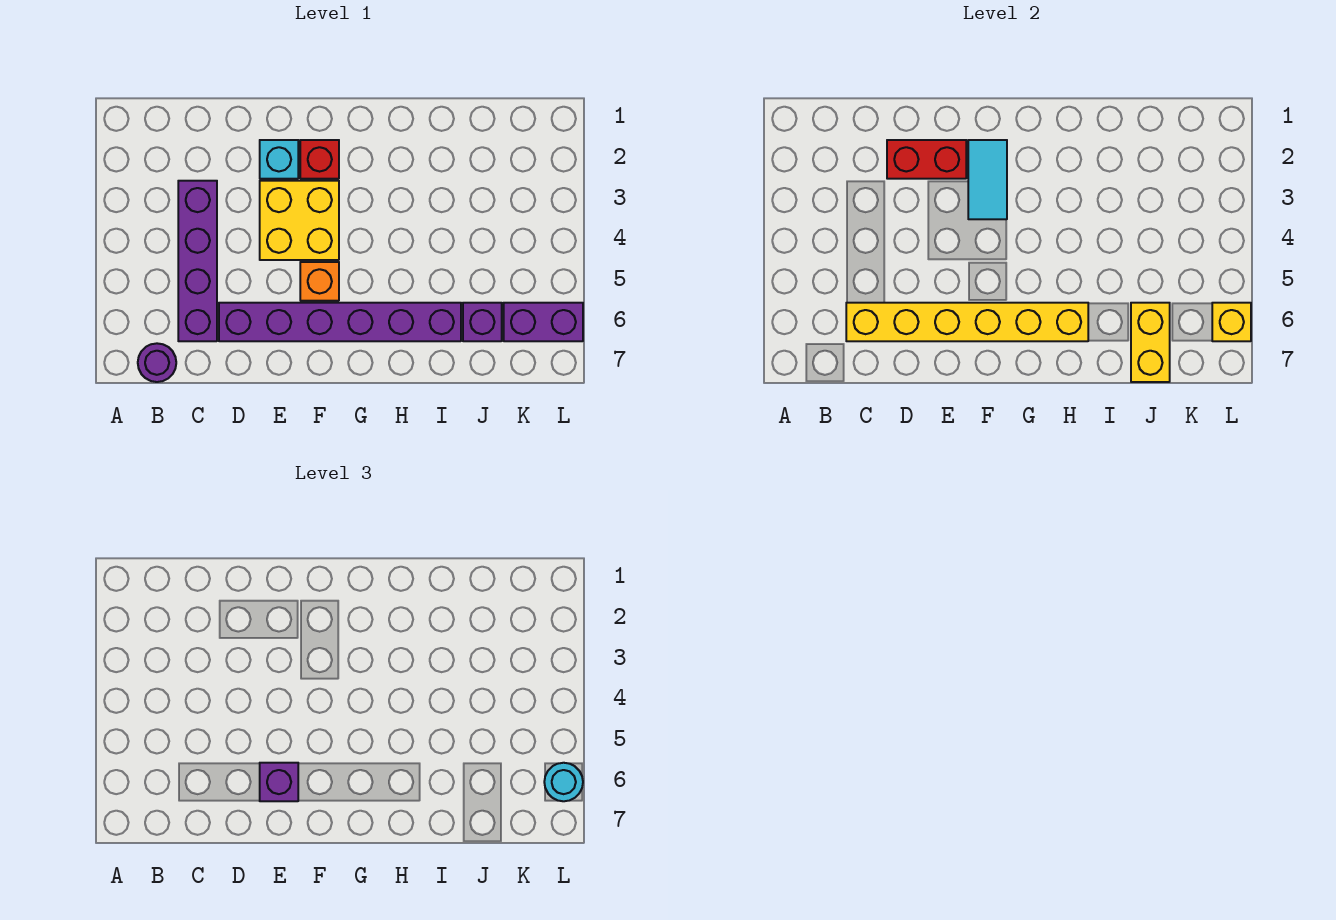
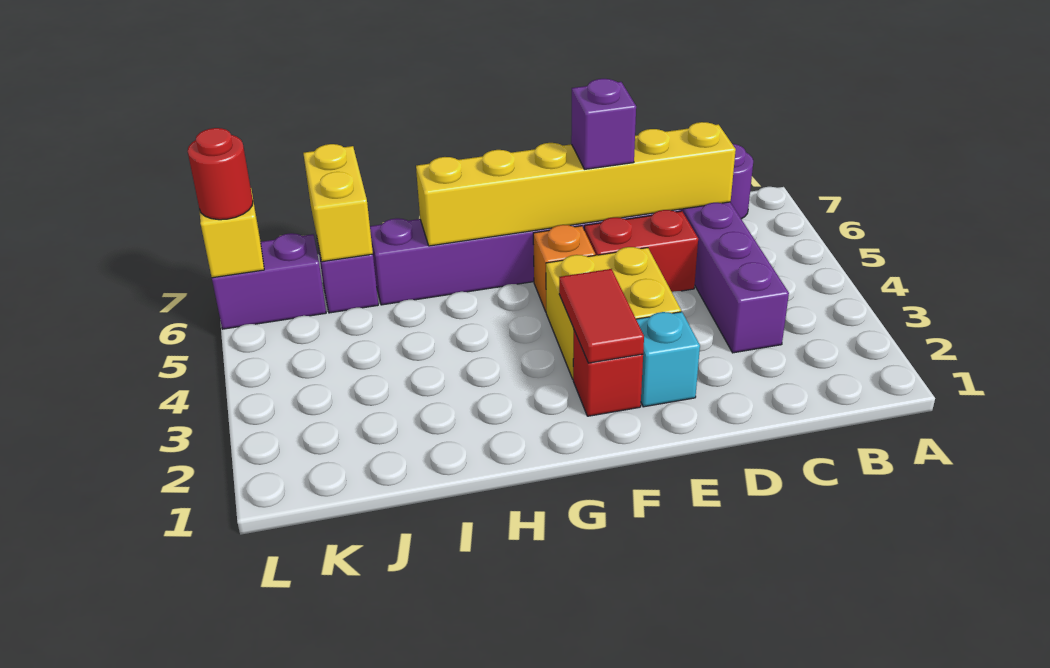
red 1x2 brick [887,140,966,179] -> red 1x2 brick moved to [584,210,698,292]
cyan 1x2 tile [968,140,1007,219] -> red 1x2 tile [559,269,644,363]
cyan 1x1 round brick [544,763,583,801] -> red 1x1 round brick [188,128,253,220]

